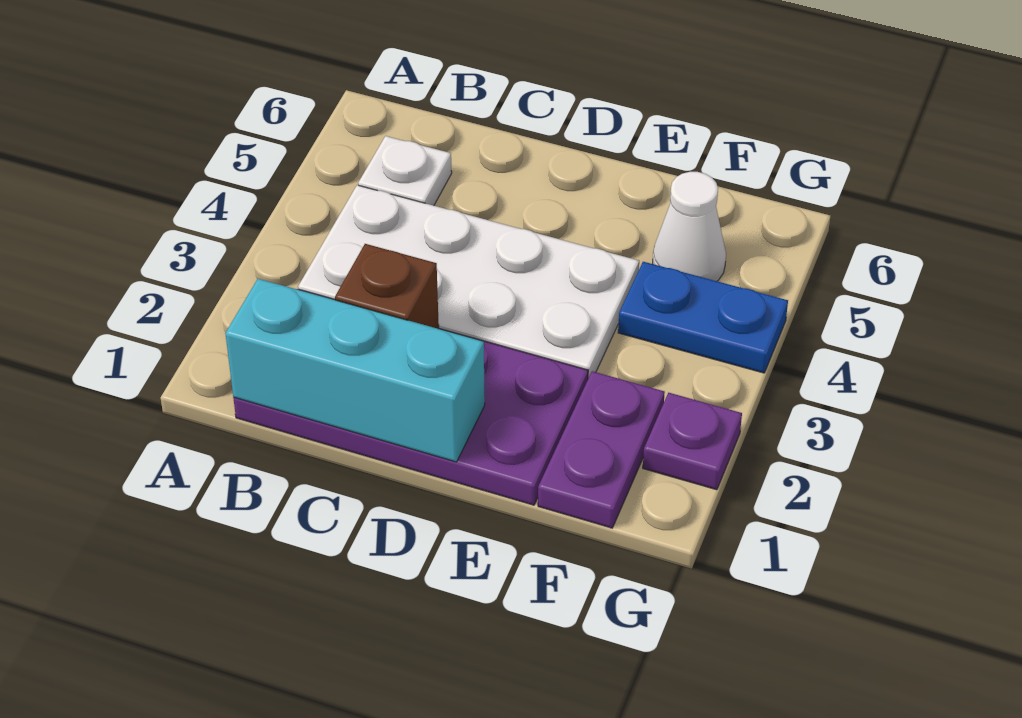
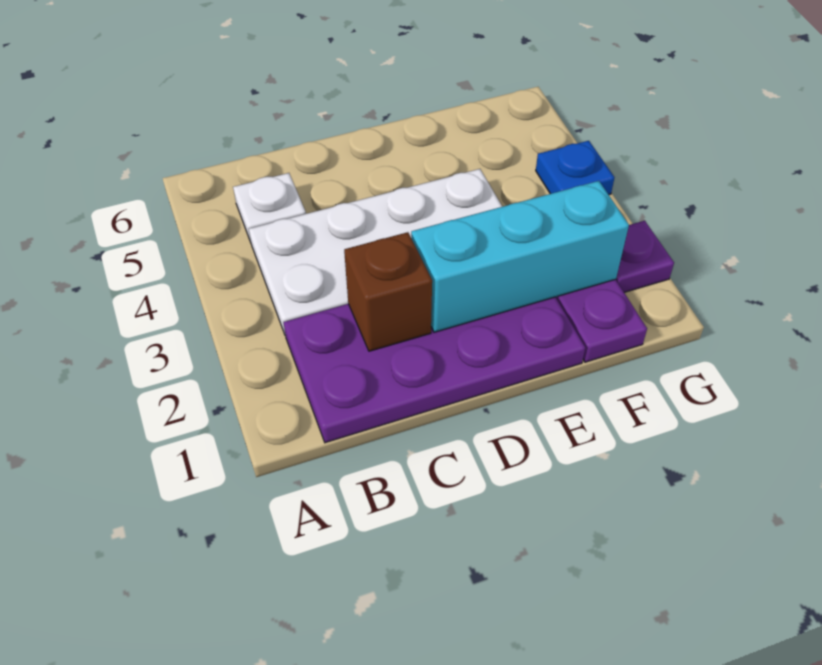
cyan 1x3 brick [225,279,485,462] -> cyan 1x3 brick moved to [411,181,629,332]
blue 1x2 plate [618,262,788,373] -> blue 1x1 plate [536,141,614,195]
white 1x1 cone [653,172,726,281] -> none

